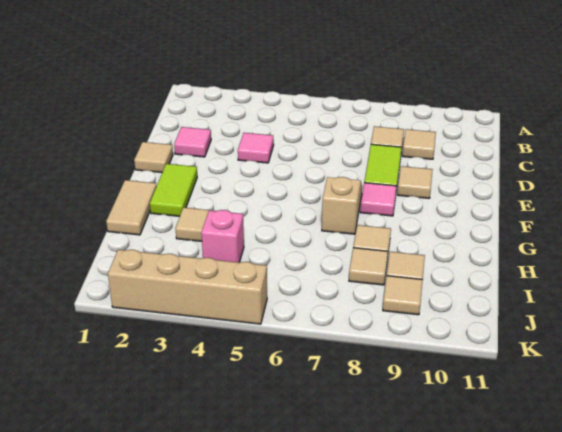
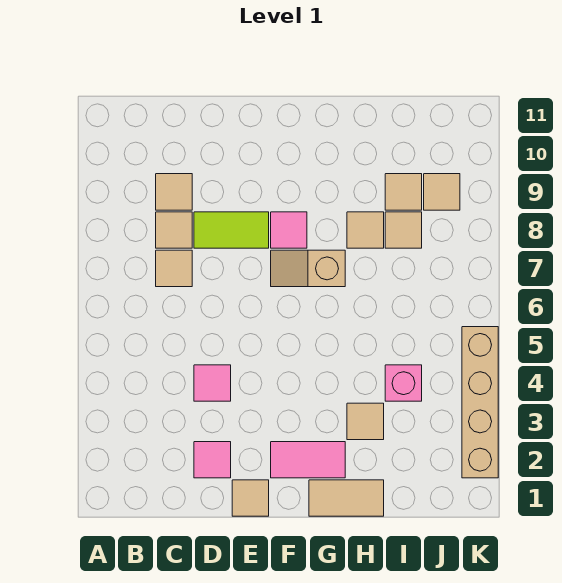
tan 1x1 tile [398,166,433,198] -> tan 1x1 tile moved to [156,250,192,287]
lime 1x2 tile [150,164,197,216] -> pink 1x2 tile [271,442,345,478]

